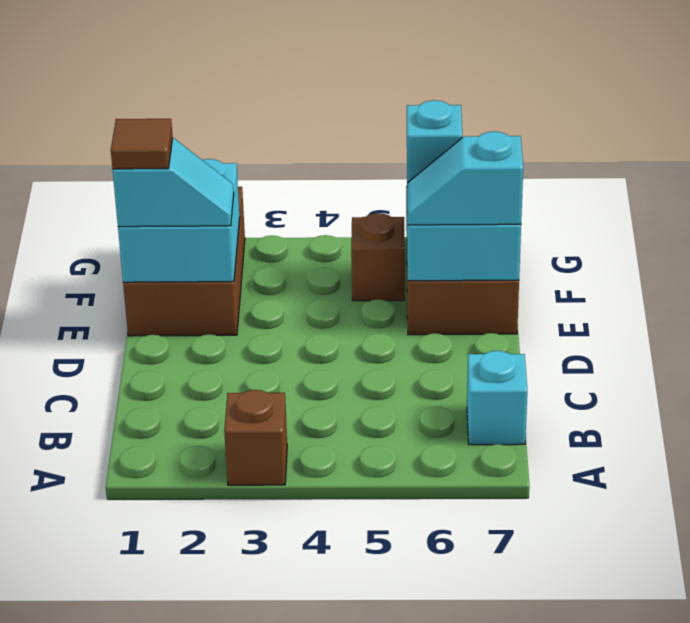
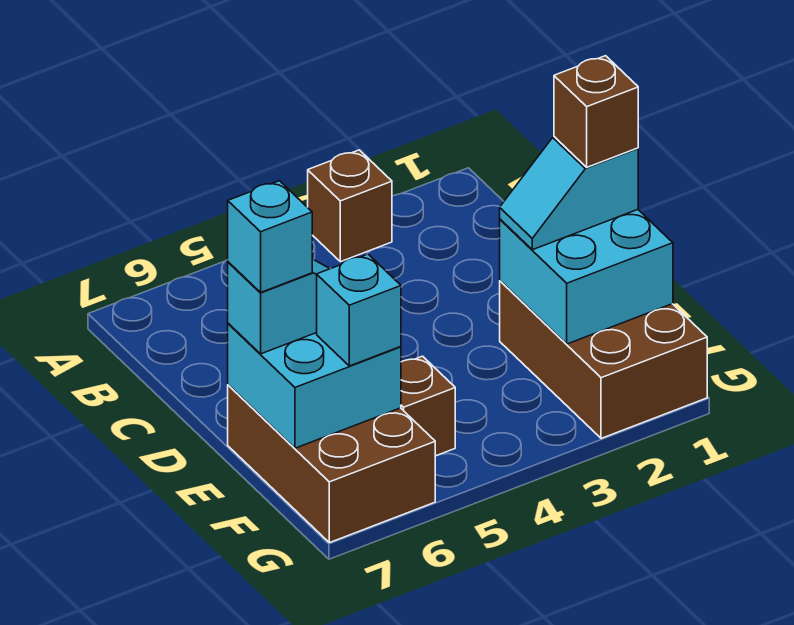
cyan 1x1 brick [467,351,527,445] -> cyan 1x1 brick moved to [228,181,312,292]
brown 1x1 tile [111,119,173,169] -> brown 1x1 brick [554,56,638,167]

